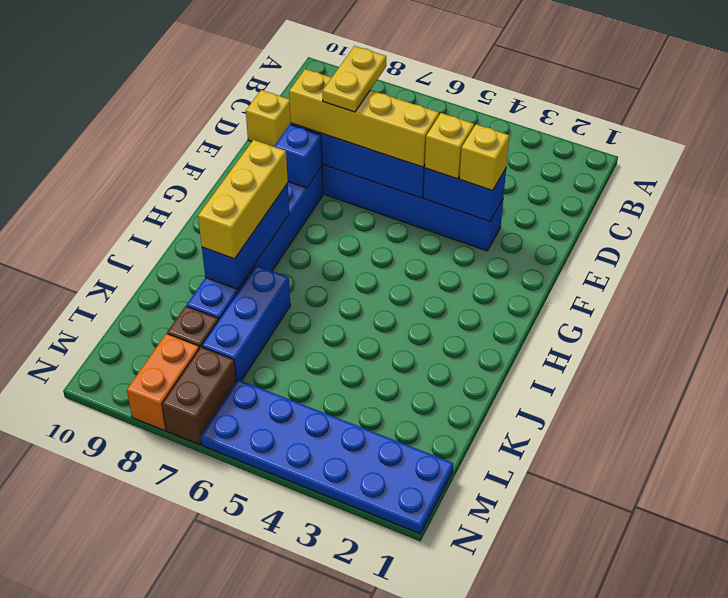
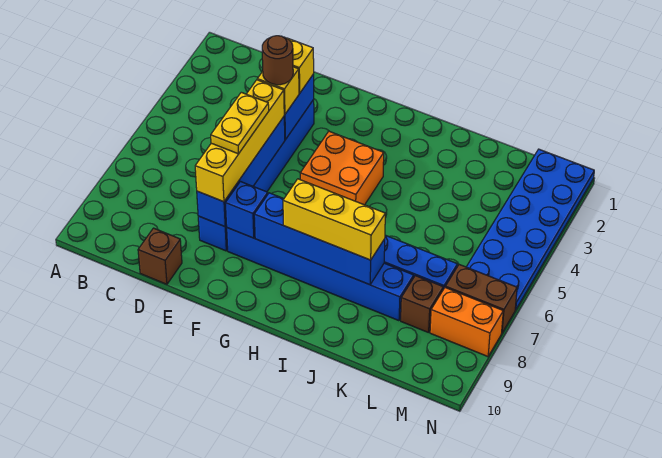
yellow 1x2 plate [322,46,386,112] -> yellow 1x2 plate turned to [211,92,269,154]
yellow 1x1 brick [246,90,291,147] -> brown 1x1 brick [138,228,182,284]
none -> brown 1x1 round brick [262,36,293,85]
none -> orange 2x2 brick [300,131,384,205]
blue 1x3 brick [202,183,289,289] -> blue 1x4 brick [254,193,385,285]

